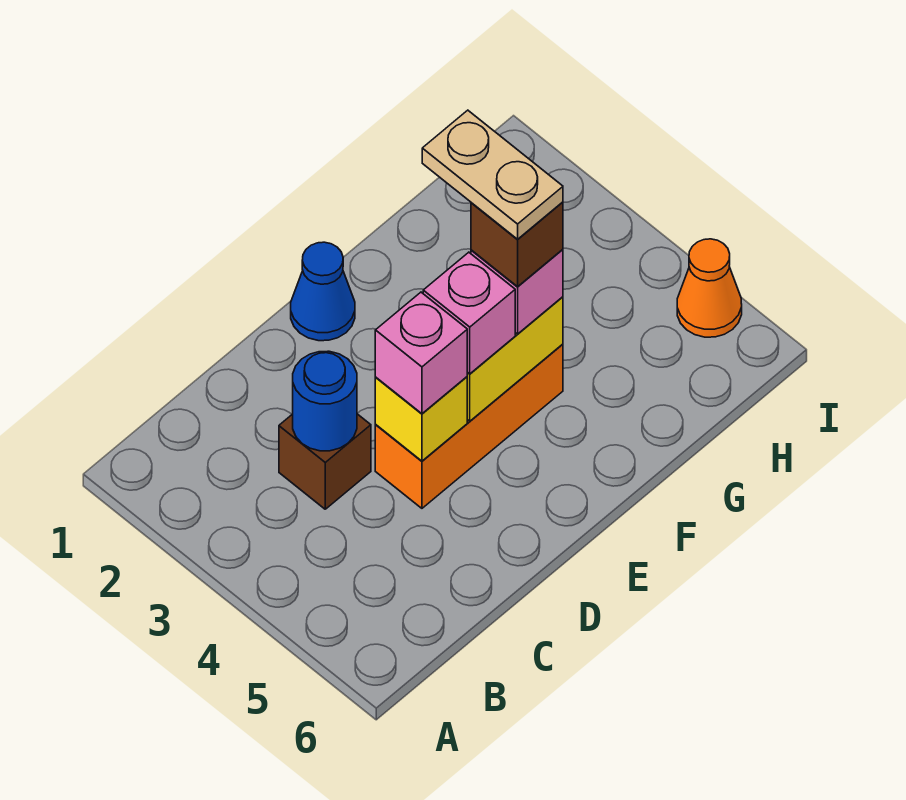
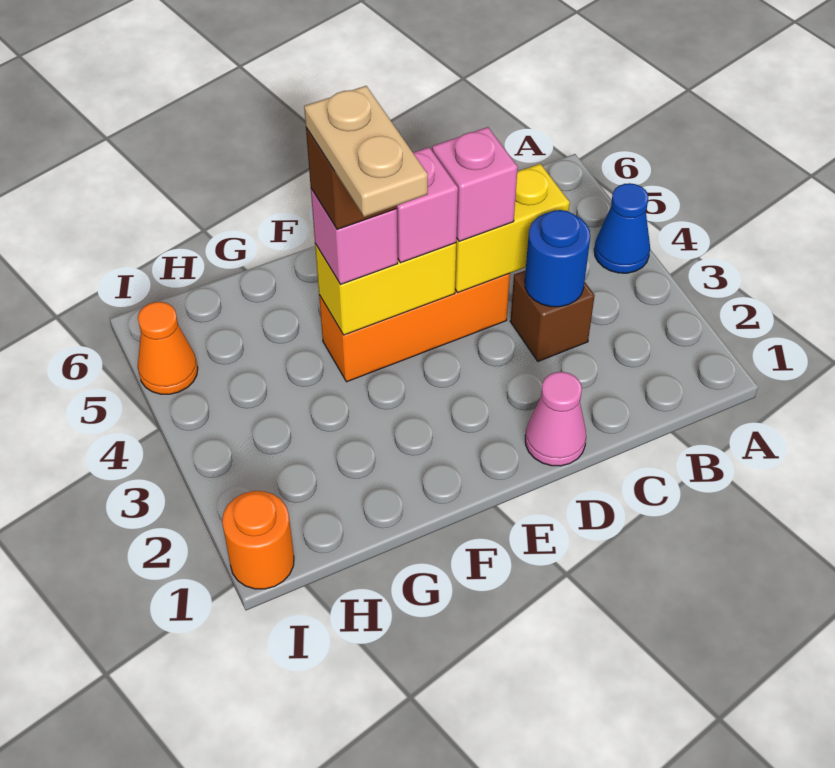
none -> pink 1x1 cone [525,372,586,466]
yellow 1x1 brick [375,377,467,461] -> yellow 1x2 brick [455,164,570,292]
blue 1x1 cone [291,242,355,341] -> blue 1x1 cone moved to [594,183,650,273]
none -> orange 1x1 round brick [222,491,294,589]

